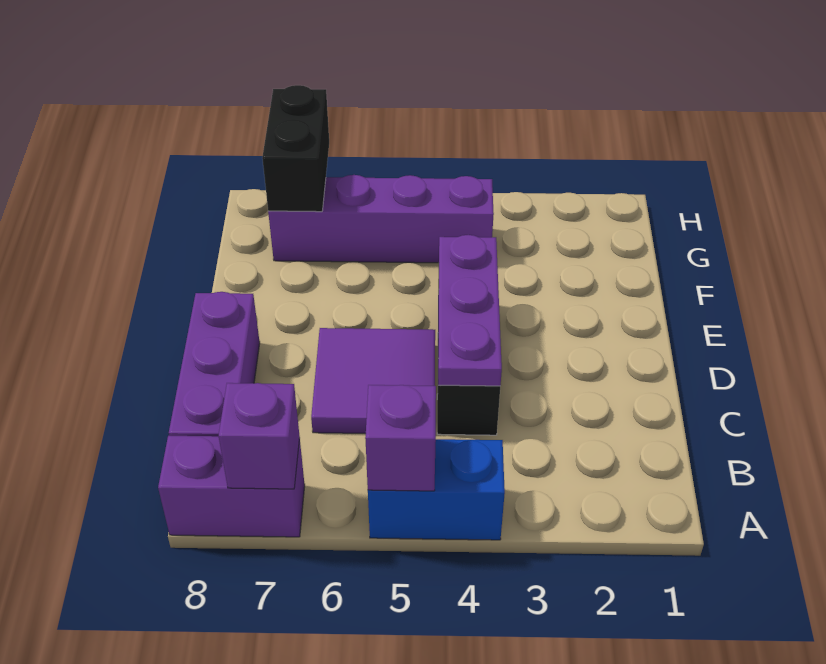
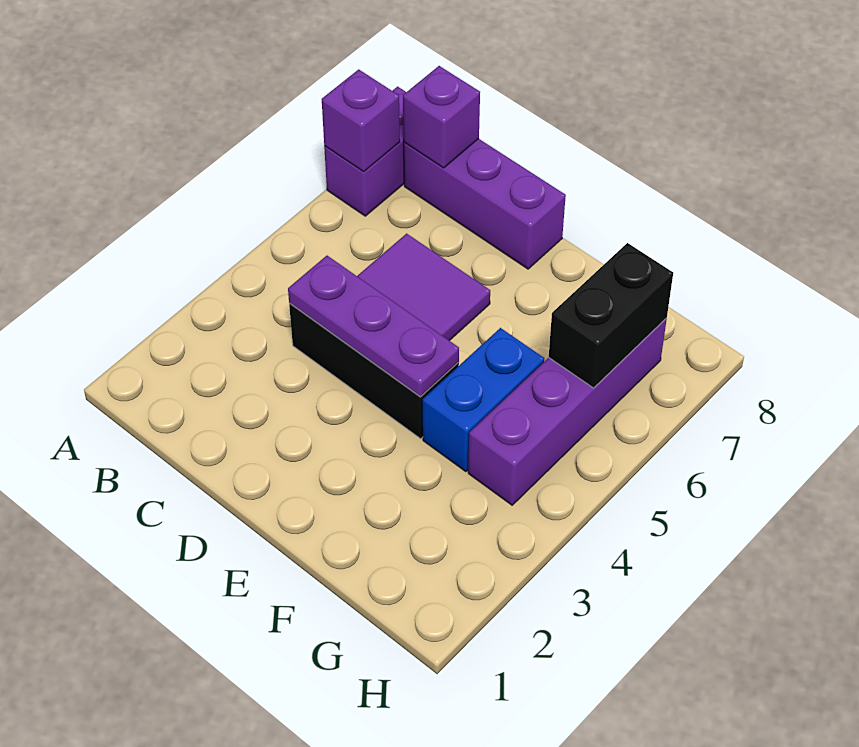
blue 1x2 brick [368,439,505,540] -> blue 1x2 brick moved to [423,328,544,472]
purple 1x1 brick [365,385,436,491] -> purple 1x1 brick moved to [403,66,480,168]
black 1x2 brick [262,85,329,212] -> black 1x2 brick turned to [549,243,673,388]

